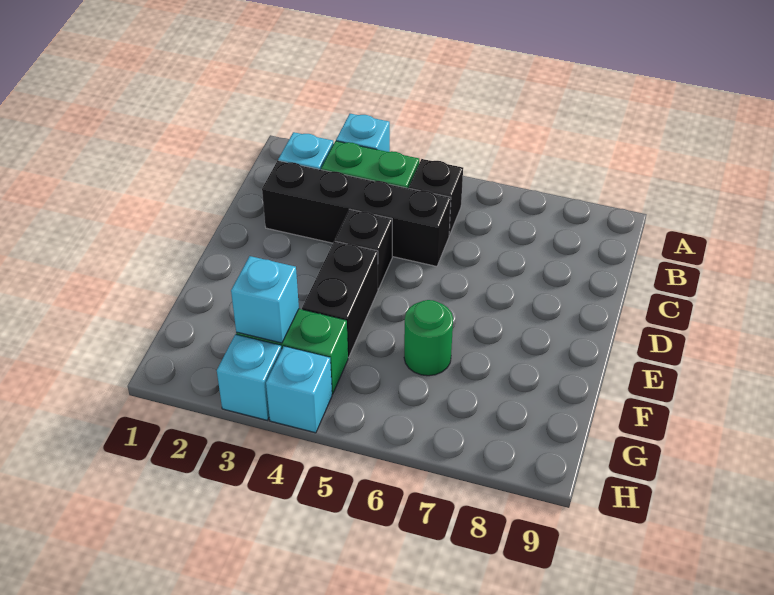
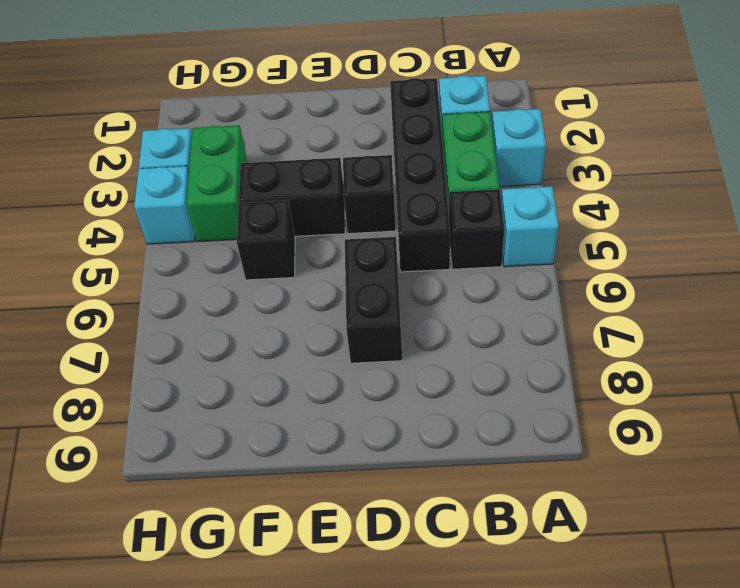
none -> black 1x2 brick [345,237,402,363]
none -> black 1x1 brick [237,200,295,280]
green 1x1 round brick [404,300,453,376] -> none
cyan 1x1 brick [231,256,299,343] -> cyan 1x1 brick moved to [501,186,559,267]

